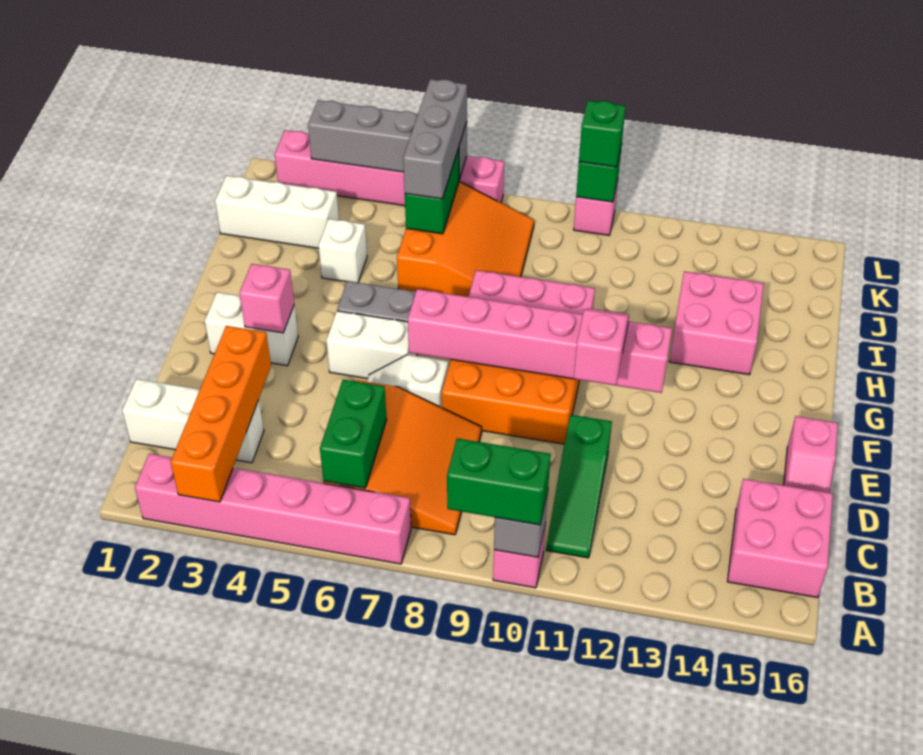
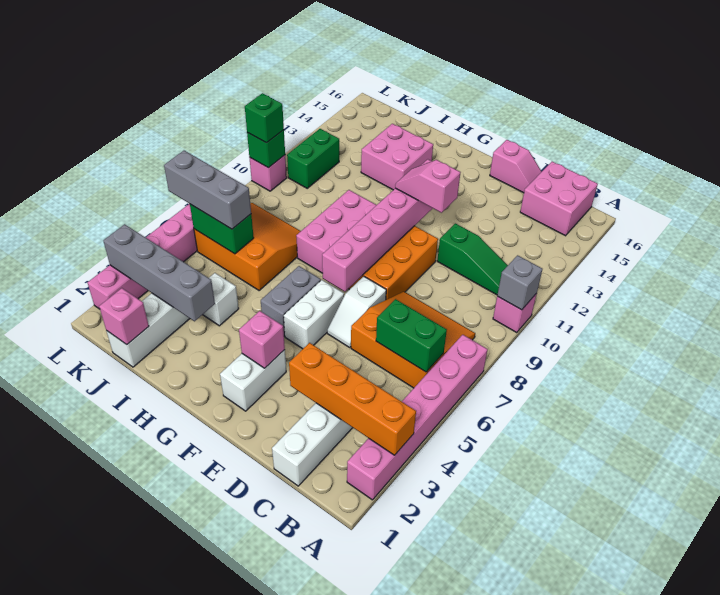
green 1x2 brick [447,438,551,525] -> green 1x2 brick moved to [287,129,339,188]
none -> pink 1x1 brick [99,288,149,345]
grey 1x4 brick [308,100,467,179] -> grey 1x4 brick turned to [104,224,215,321]

